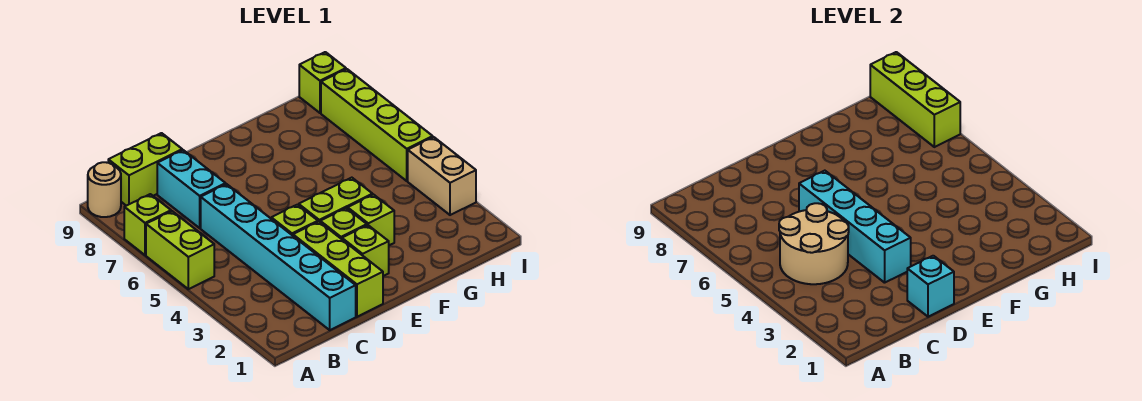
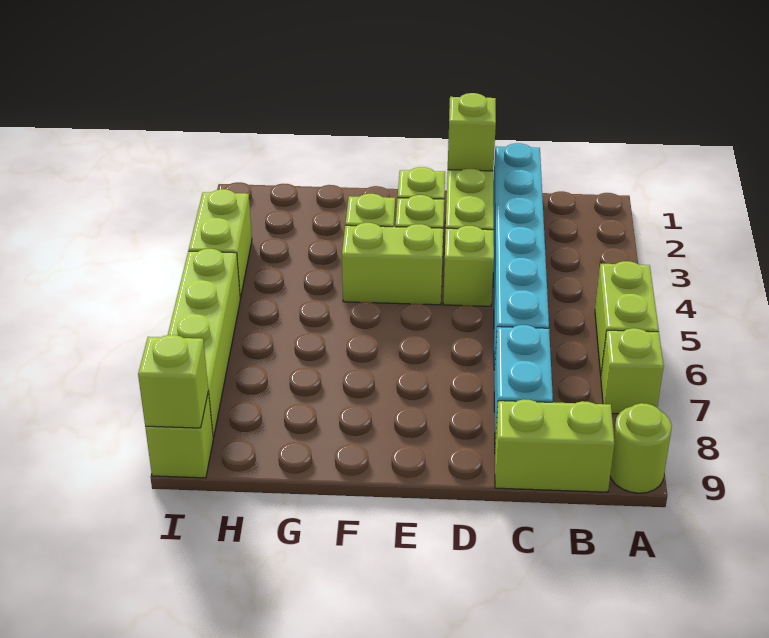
tan 1x1 round brick [88,162,121,217] -> lime 1x1 round brick [610,403,672,493]
tan 2x2 round brick [779,203,849,284] -> none
cyan 1x1 brick [907,256,954,317] -> lime 1x1 brick [448,93,496,171]
cyan 1x4 brick [799,171,911,283] -> none
tan 1x2 brick [408,137,476,215] -> lime 1x2 brick [189,189,252,298]
lime 1x3 brick [870,52,960,147] -> lime 1x1 brick [138,335,208,428]

